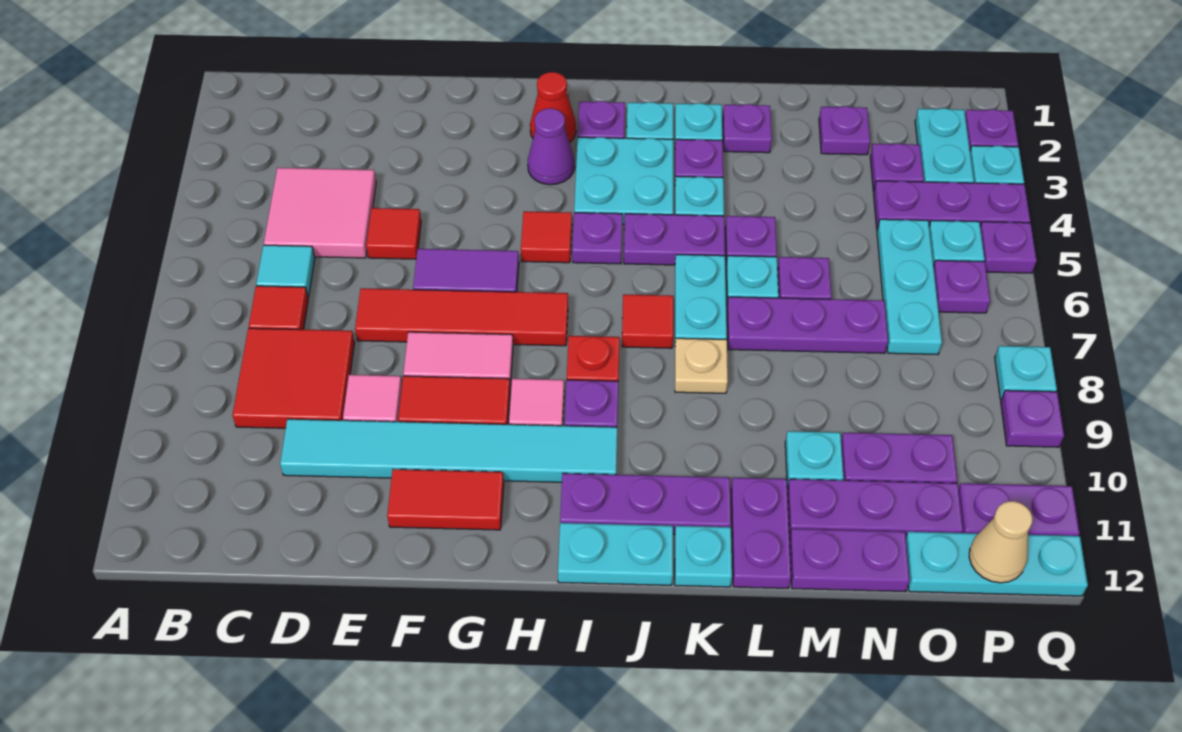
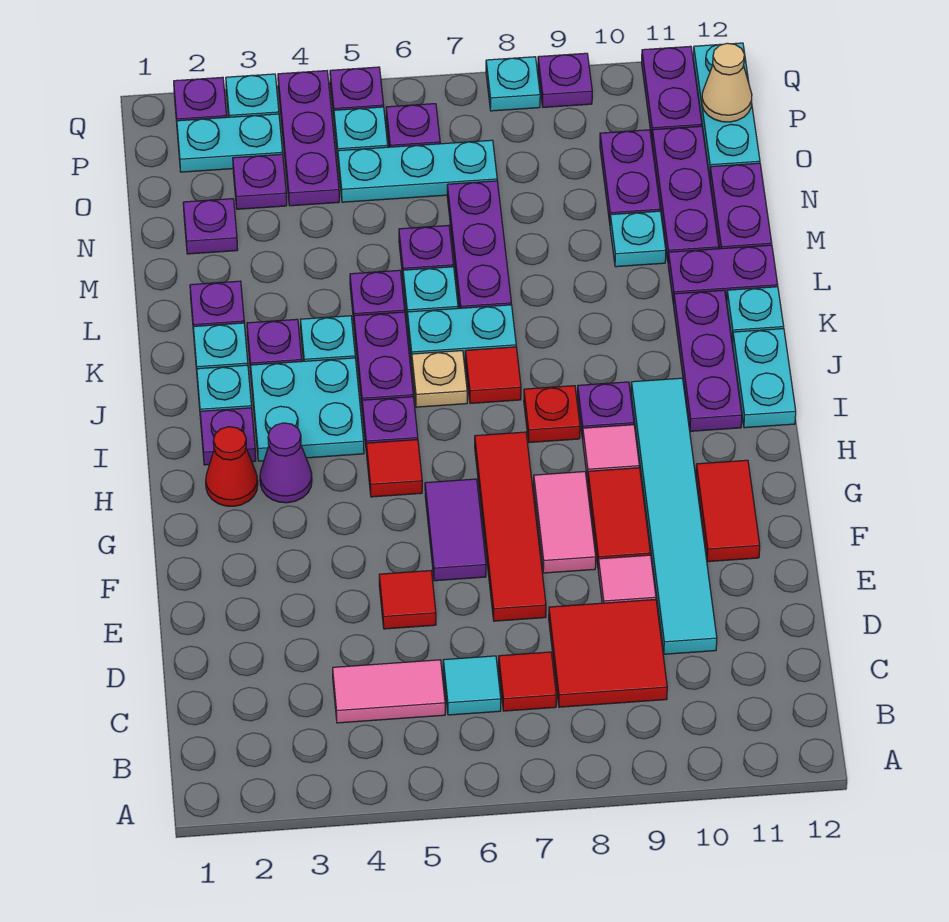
pink 2x2 tile [264,168,376,258] -> pink 1x2 tile [333,660,445,723]
tan 1x1 plate [675,338,728,393] -> tan 1x1 plate moved to [412,351,467,407]

